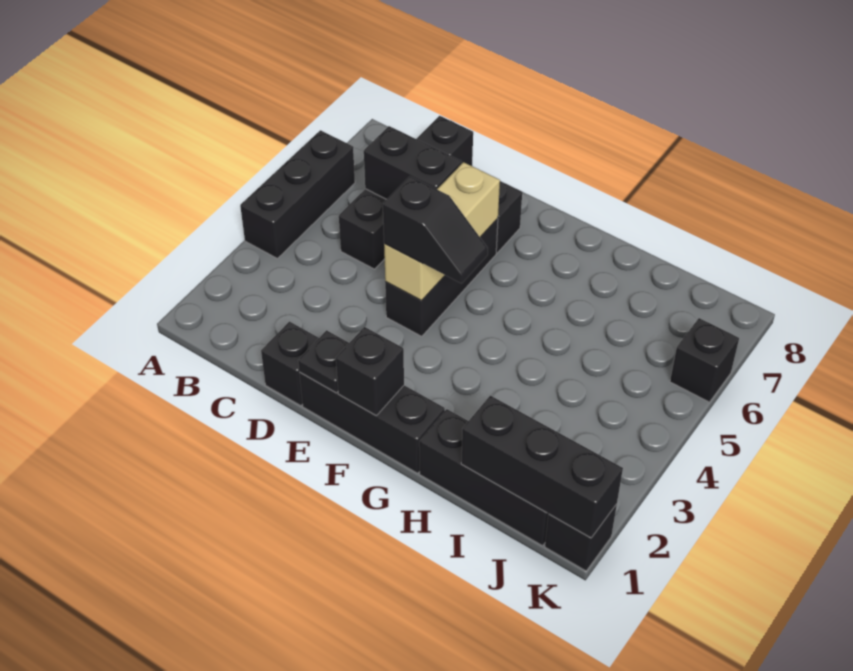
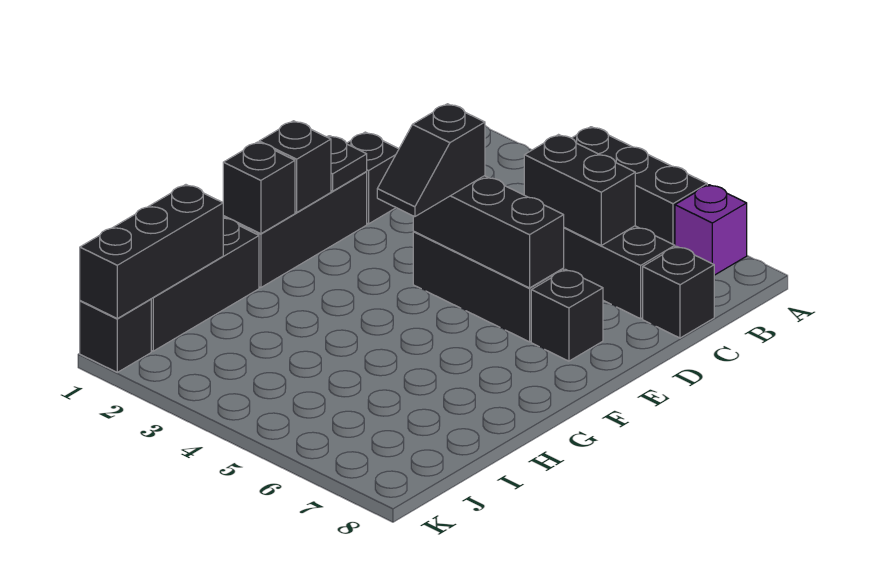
none -> purple 1x1 brick [675,185,747,275]
black 1x2 brick [364,126,462,199] -> black 1x2 brick turned to [524,135,635,245]
tan 1x3 brick [384,162,500,301] -> black 1x3 brick [413,176,564,288]
black 1x1 brick [670,318,739,402] -> black 1x1 brick moved to [223,142,295,234]

